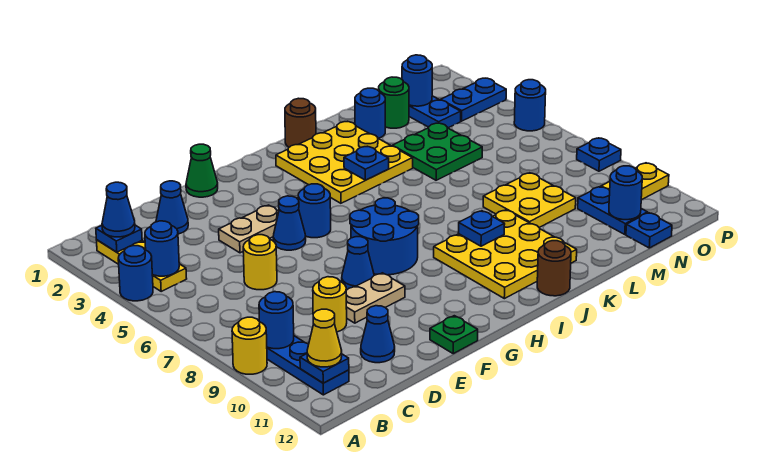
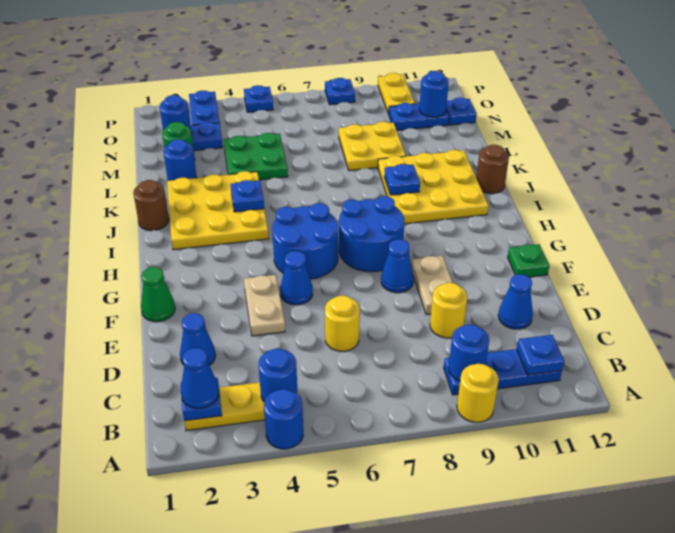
yellow 1x1 cone [307,309,342,367] -> none
blue 1x1 round brick [298,184,331,238] -> blue 2x2 round brick [272,203,338,279]
blue 1x1 round brick [514,80,546,131] -> blue 1x1 plate [244,85,273,112]

